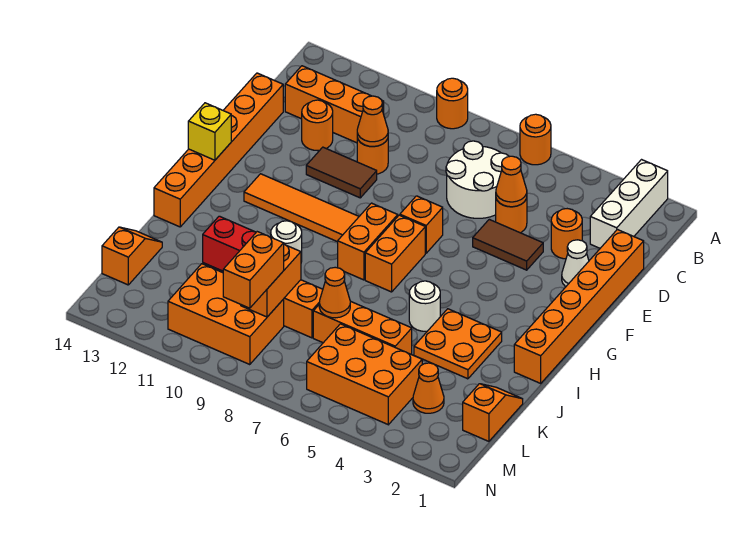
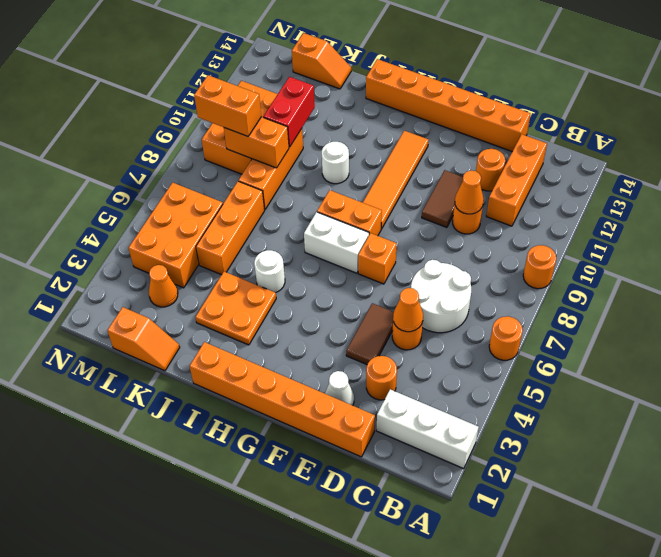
orange 1x2 brick [365,215,425,292] -> white 1x2 brick [304,212,369,273]
yellow 1x1 brick [188,103,231,160] -> none
orange 1x1 cone [319,267,350,318] -> none

